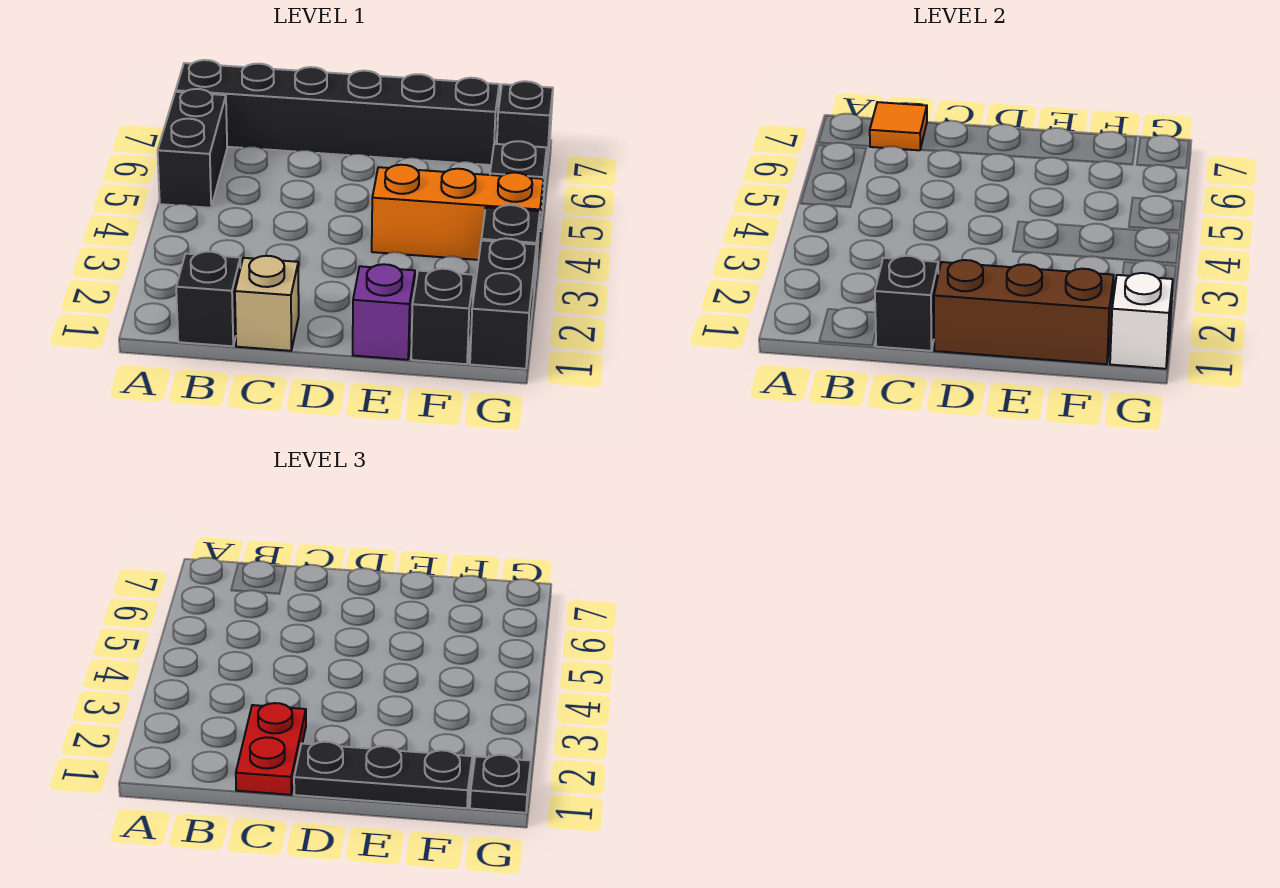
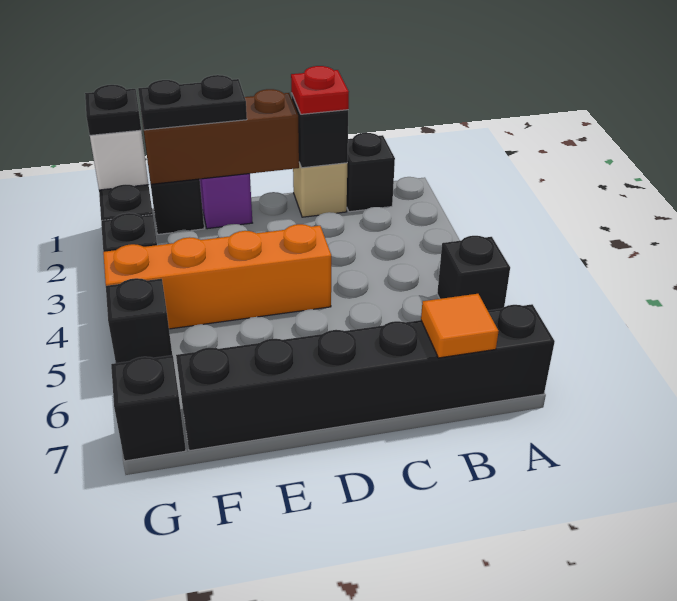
black 1x2 brick [158,89,227,208] -> black 1x1 brick [437,236,510,311]
red 1x2 plate [236,703,306,795] -> red 1x1 plate [291,66,349,114]
black 1x3 plate [294,742,472,808] -> black 1x2 plate [138,75,247,130]
orange 1x3 brick [372,165,543,260] -> orange 1x4 brick [103,224,331,329]

